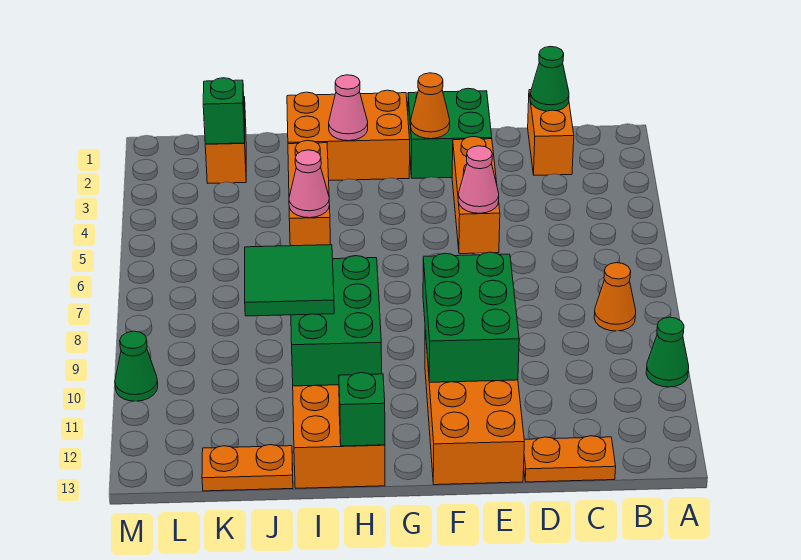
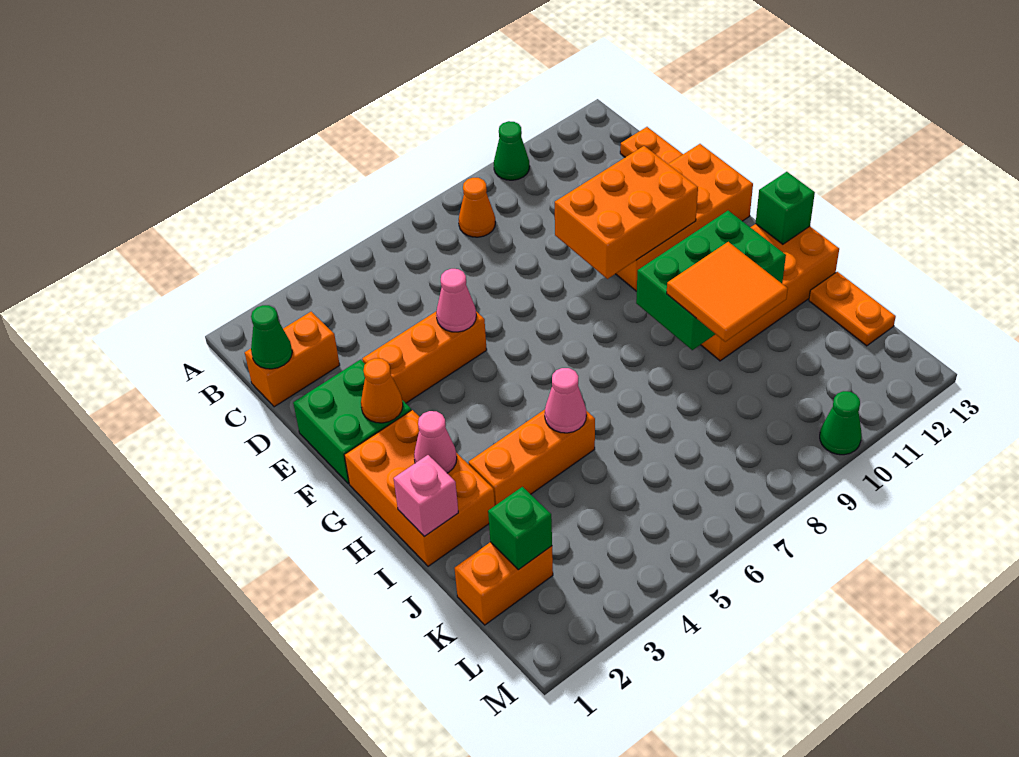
green 2x3 brick [423,252,519,382] -> orange 2x3 brick [555,146,698,279]
none -> pink 1x1 brick [393,455,458,537]
green 2x2 tile [245,245,334,316] -> orange 2x2 tile [667,242,788,342]

